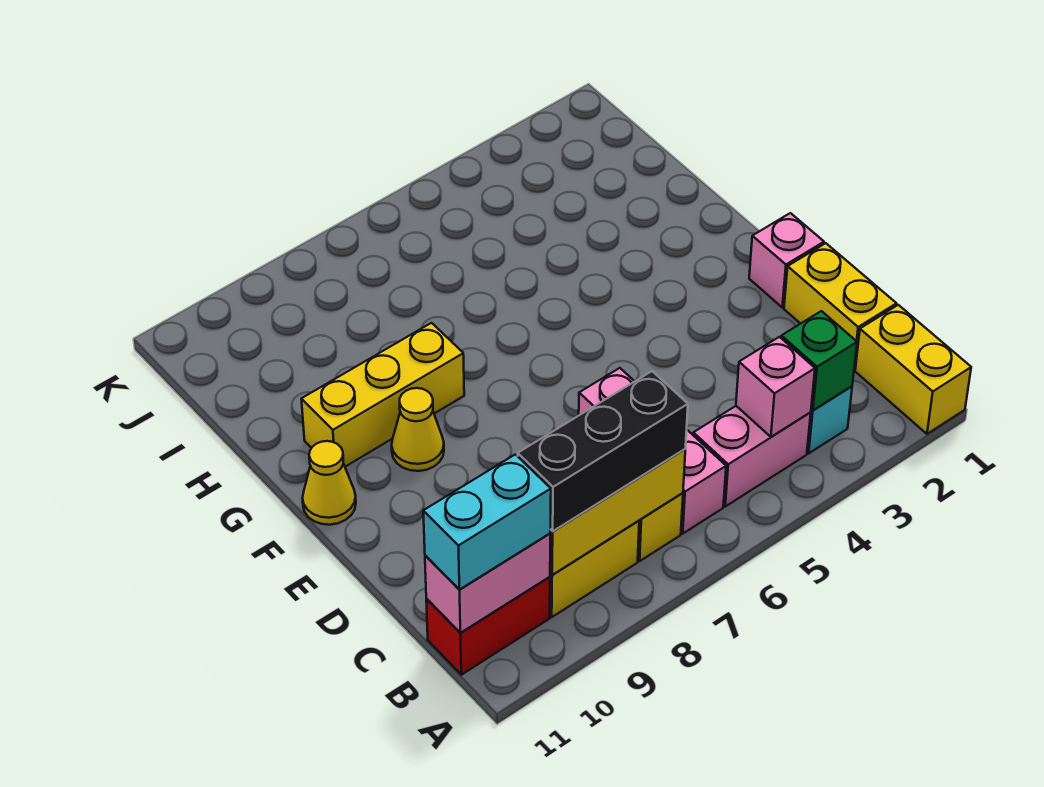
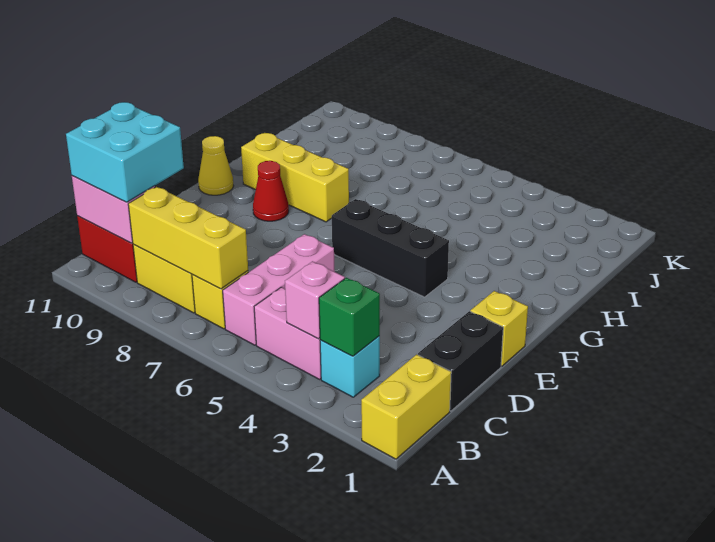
black 1x3 brick [518,371,688,531] -> black 1x3 brick moved to [332,199,449,297]
cyan 1x2 brick [423,454,551,590] -> cyan 2x2 brick [66,102,184,202]
yellow 1x2 brick [784,243,896,369] -> black 1x2 brick [418,311,503,411]
pink 1x1 brick [749,213,824,307] -> yellow 1x1 brick [470,291,528,366]
yellow 1x1 cone [392,388,444,471] -> red 1x1 cone [253,161,289,221]

